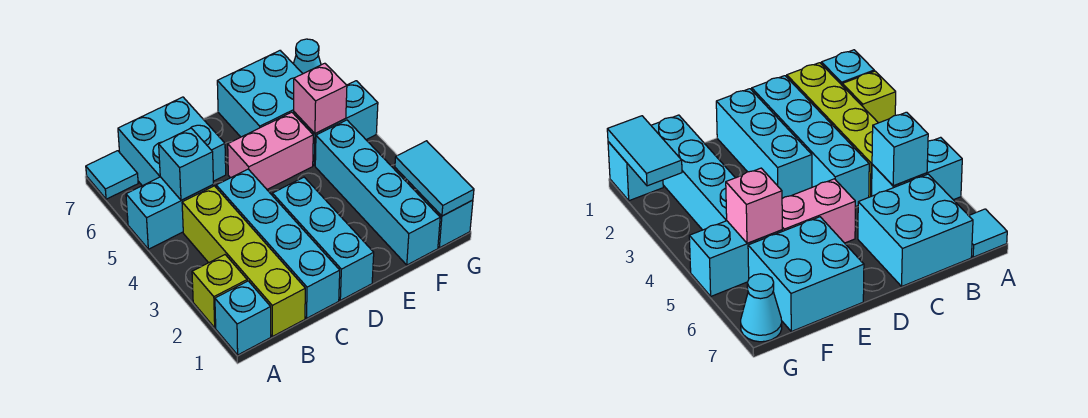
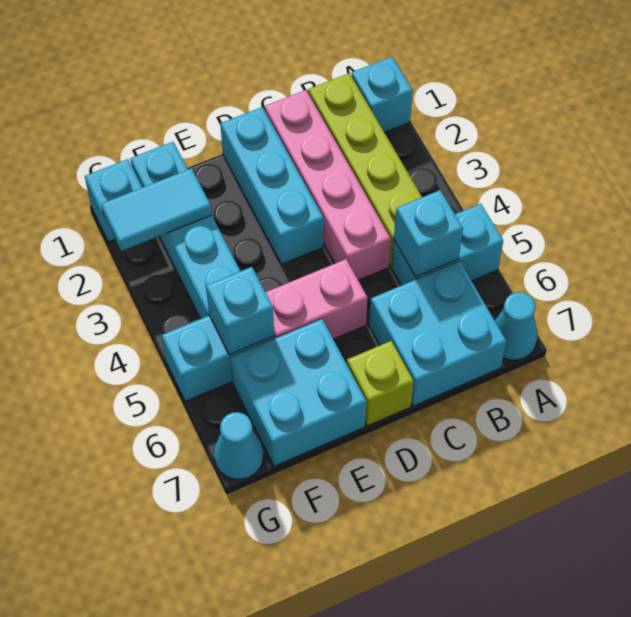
lime 1x1 brick [192,255,247,328] -> lime 1x1 brick moved to [347,341,414,426]
cyan 1x1 tile [86,151,138,199] -> cyan 1x1 cone [495,292,538,360]
cyan 1x4 brick [216,169,340,318] -> pink 1x4 brick [265,90,391,280]
pink 1x1 brick [294,63,347,134] -> cyan 1x1 brick [206,267,274,355]
cyan 1x2 tile [395,141,474,216] -> cyan 1x2 tile turned to [101,168,212,251]

